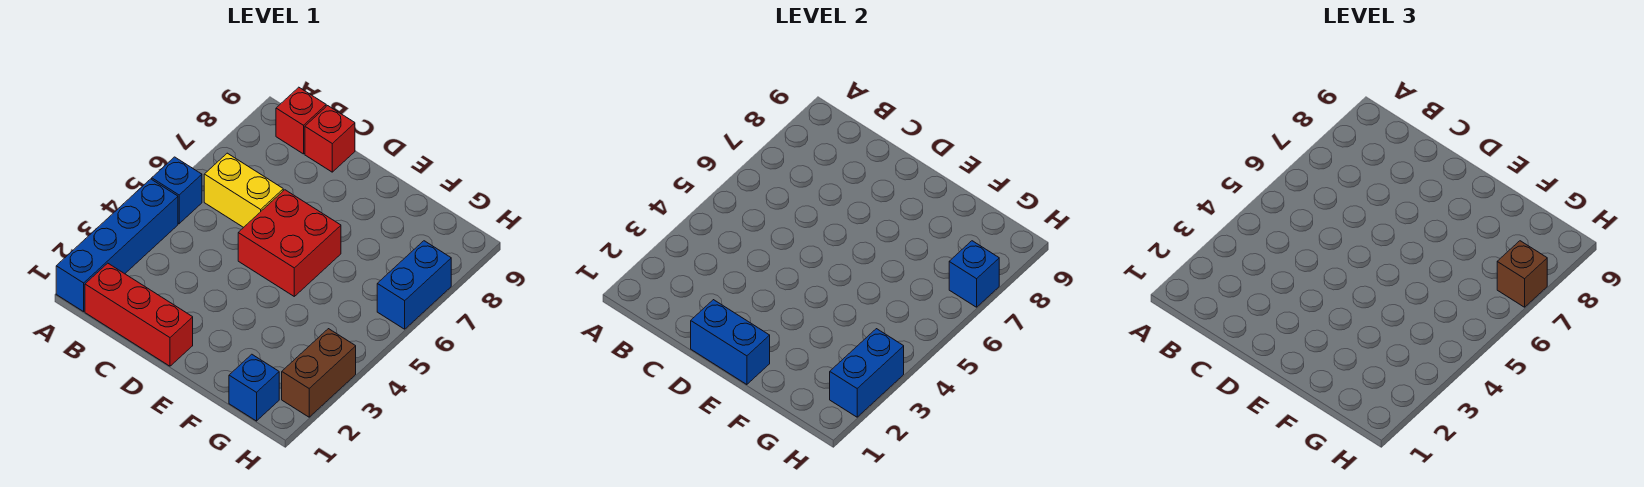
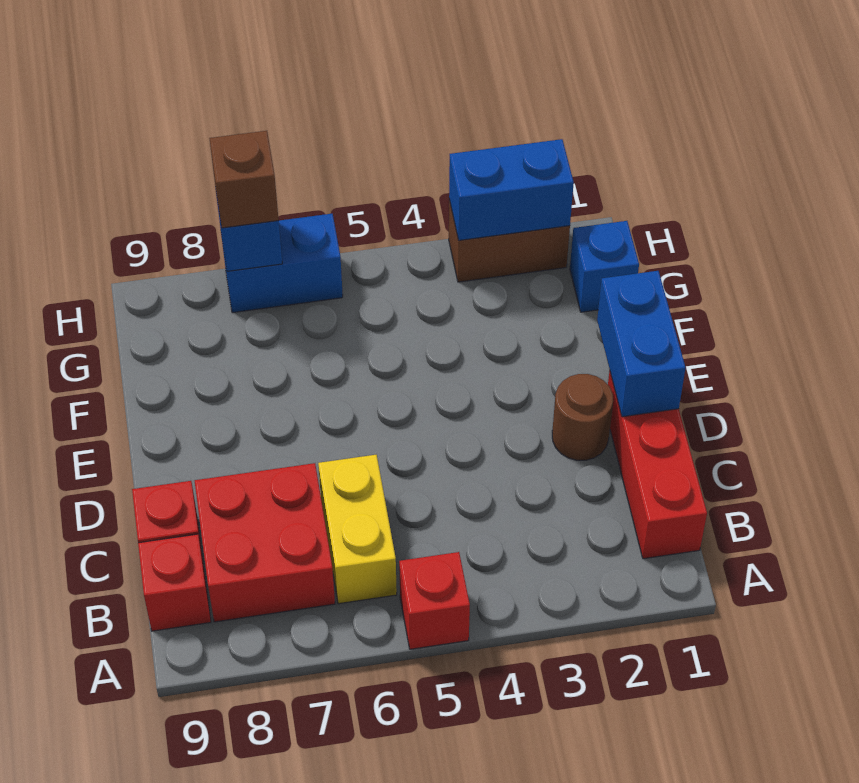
blue 1x4 brick [56,179,178,312] -> none
blue 1x1 brick [152,157,202,224] -> red 1x1 brick [399,552,470,649]
none -> brown 1x1 round brick [552,374,613,460]
red 2x2 brick [238,190,341,296] -> red 2x2 brick moved to [195,463,335,622]

